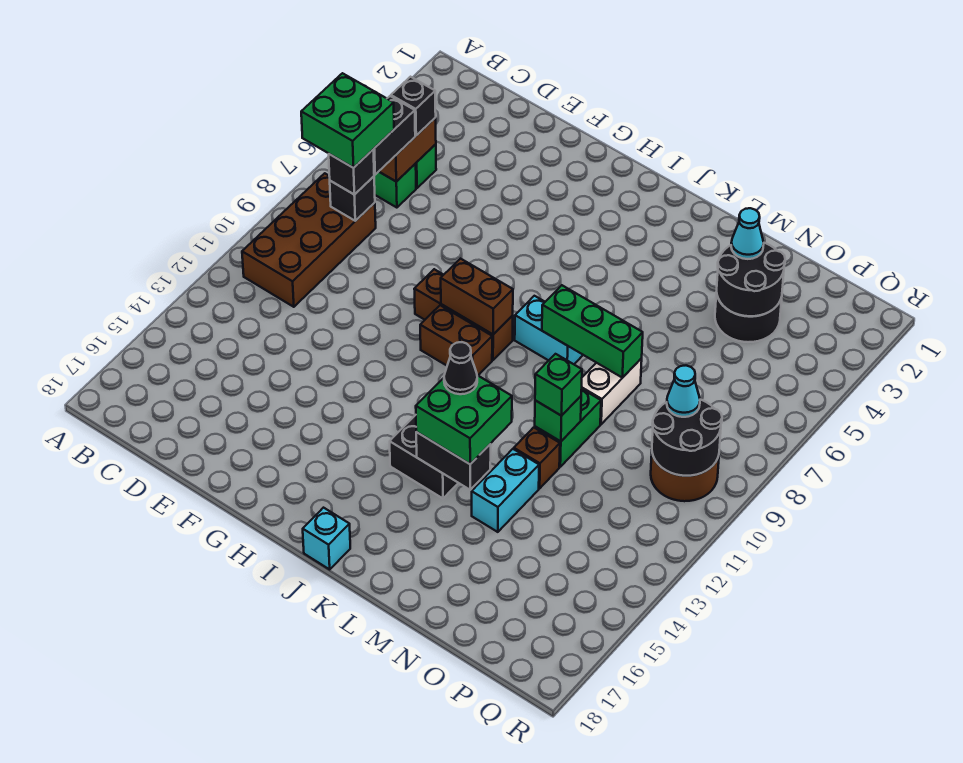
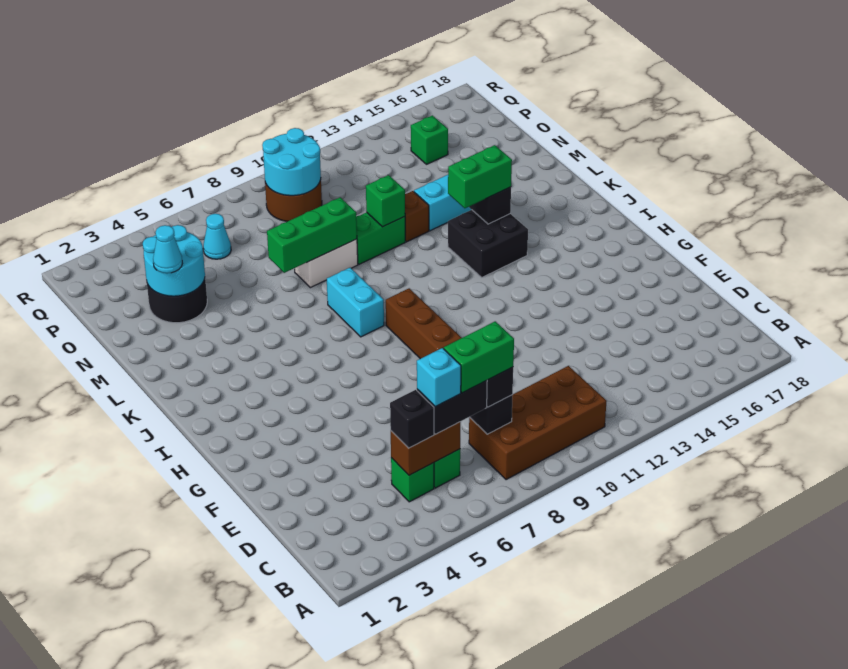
green 2x2 brick [301,73,394,168] -> green 1x2 brick [444,321,514,393]
brown 1x2 brick [441,258,513,334] -> none
brown 1x2 brick [420,305,492,375] -> none
cyan 1x1 brick [303,508,350,569] -> cyan 1x1 brick moved to [417,348,461,407]
green 1x3 brick [542,285,643,378] -> green 1x3 brick turned to [267,197,357,273]
green 2x2 brick [416,375,512,464] -> green 1x2 brick [448,145,512,208]
black 1x1 cone [444,342,477,394] -> none
green 1x1 brick [535,354,582,416] -> green 1x1 brick moved to [411,115,448,164]
black 2x2 round brick [717,243,785,316] -> cyan 2x2 round brick [143,225,205,296]
black 2x2 round brick [652,400,722,476] -> cyan 2x2 round brick [262,128,321,196]
cyan 1x1 cone [667,366,700,417] -> cyan 1x1 cone moved to [203,214,231,259]

